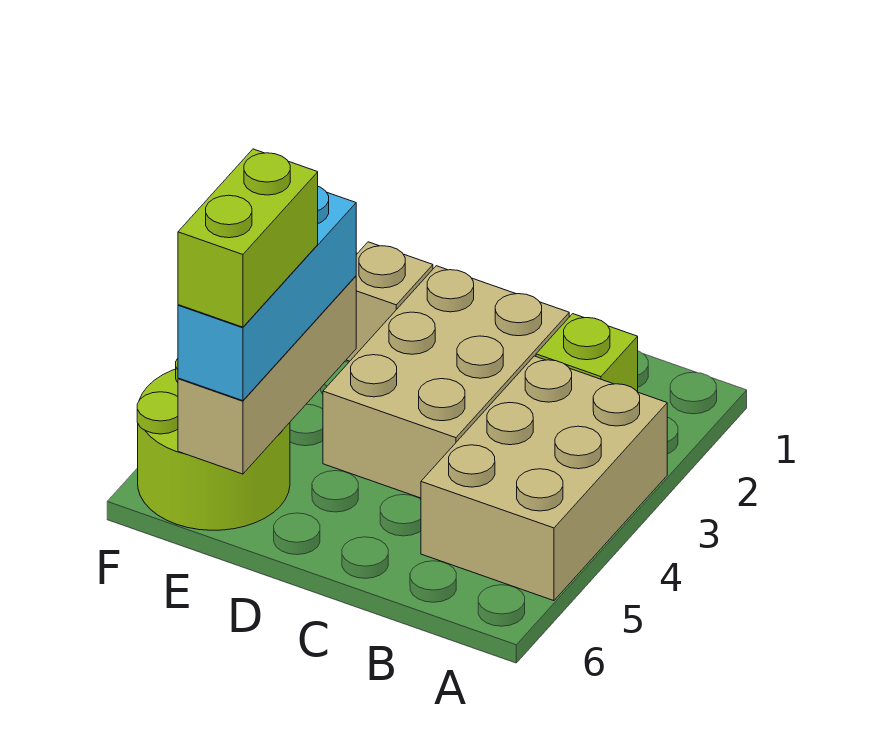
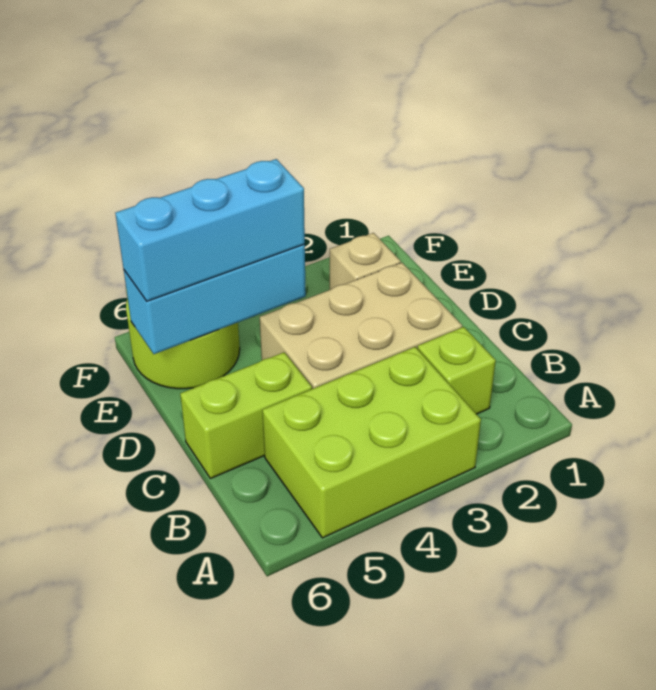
tan 2x3 brick [421,356,667,601] -> lime 2x3 brick [262,347,481,538]
tan 1x3 brick [178,276,356,474] -> cyan 1x3 brick [124,244,306,354]
lime 1x2 brick [178,149,318,327] -> lime 1x2 brick moved to [180,352,312,479]

